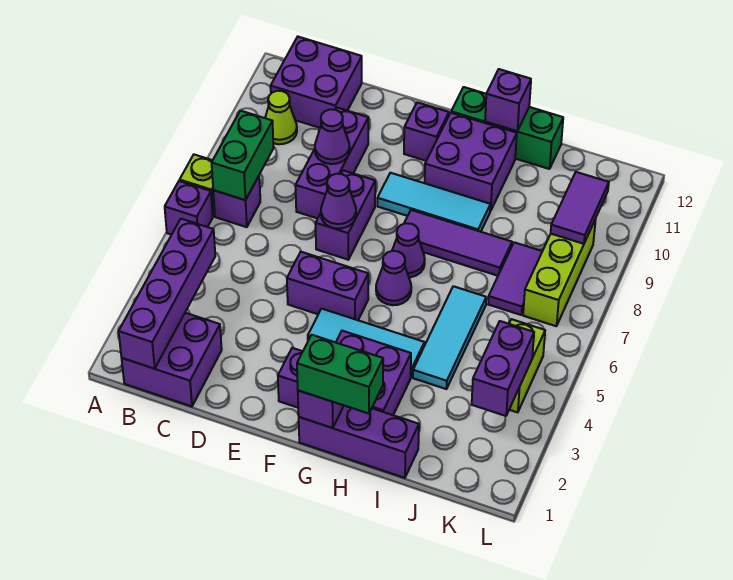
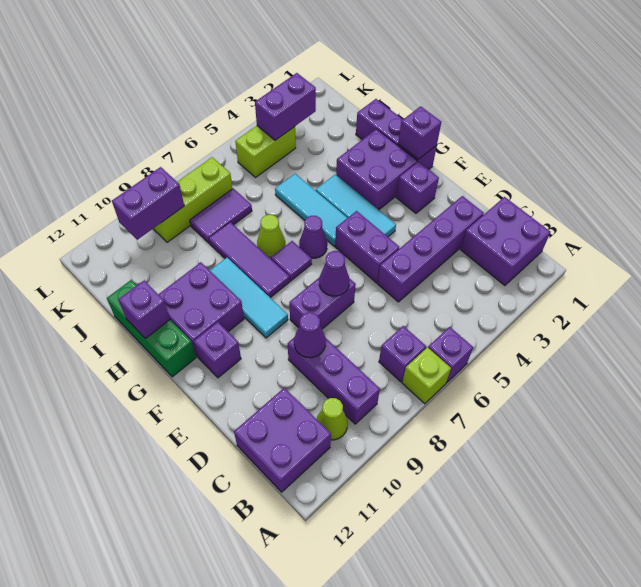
purple 1x4 brick [119,219,215,369] -> purple 1x4 brick moved to [378,196,484,302]
green 1x2 brick [212,111,274,200] -> none
purple 1x3 brick [296,108,368,219] -> purple 1x3 brick turned to [288,338,380,424]
green 1x2 brick [297,335,383,414] -> none
purple 1x1 cone [392,223,425,277] -> purple 1x1 tile [271,241,312,281]
none -> lime 1x1 cone [257,215,285,257]
cyan 1x3 tile [413,286,486,389] -> cyan 1x3 tile turned to [275,174,347,246]
purple 1x2 tile [551,172,609,244] -> purple 1x2 brick [112,167,184,240]

